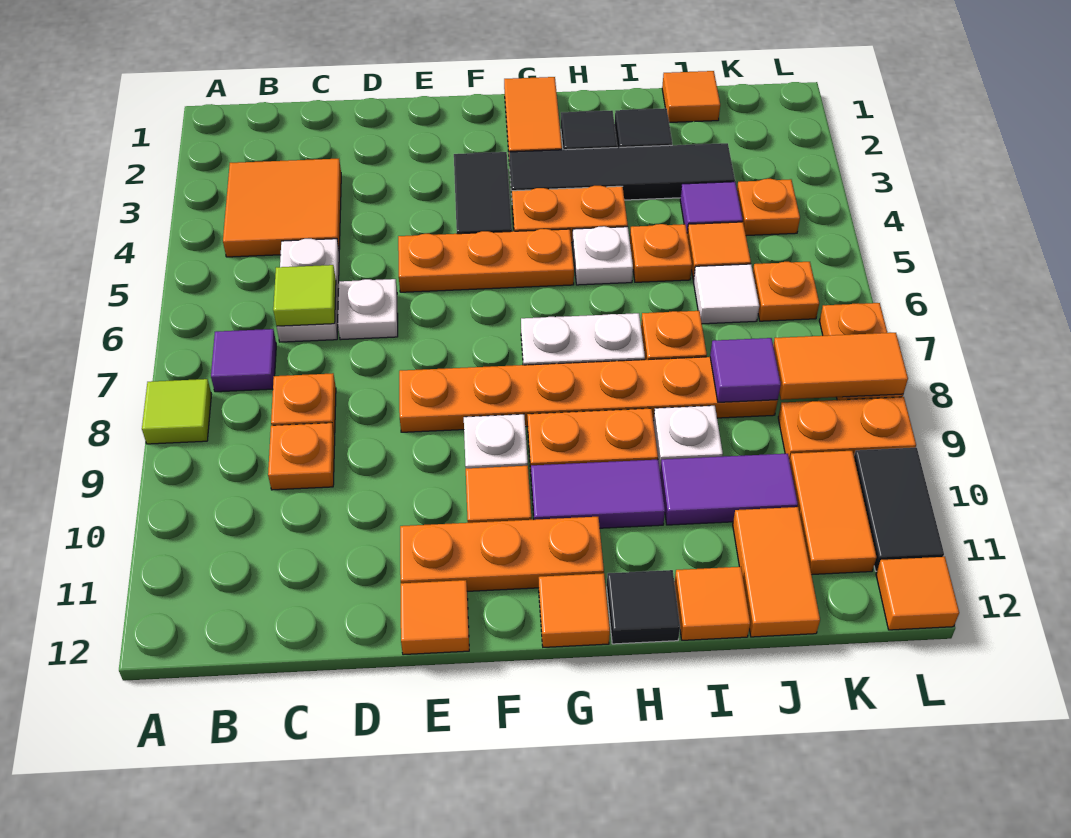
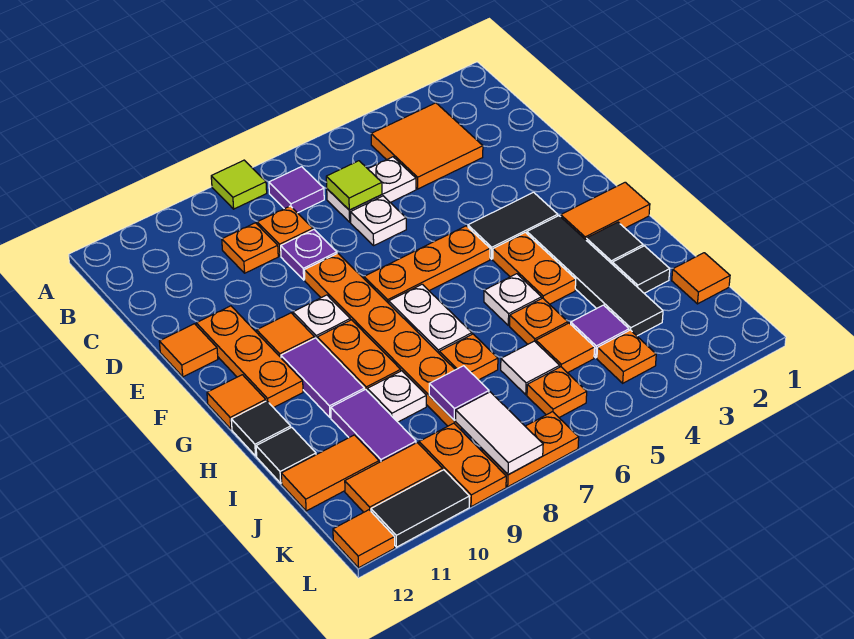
none -> purple 1x1 plate [281,230,337,280]
orange 1x3 plate [398,229,574,292] -> orange 1x3 plate turned to [364,226,490,303]
orange 1x1 tile [674,567,750,640] -> black 1x1 tile [256,427,316,483]
orange 1x2 tile [773,333,908,400] -> white 1x2 tile [456,392,543,475]

